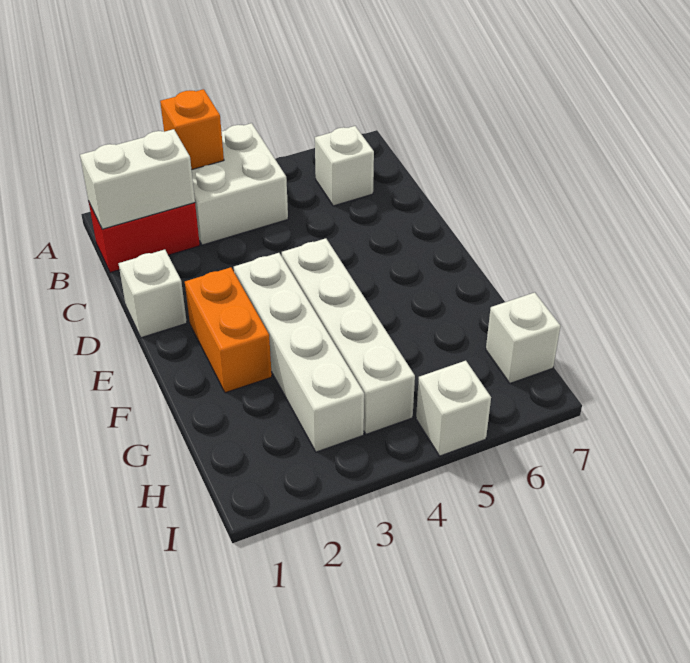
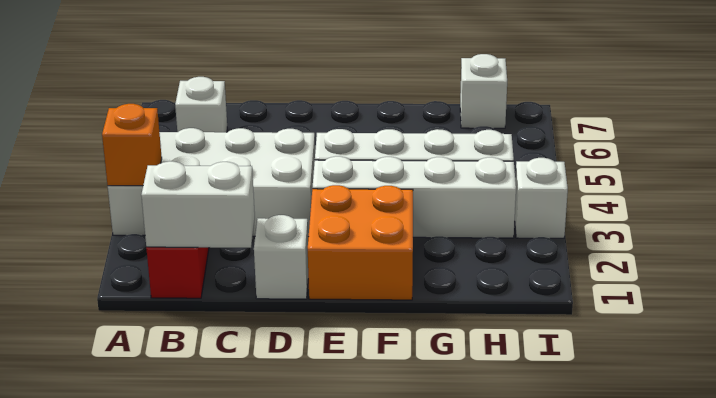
white 2x2 brick [192,123,288,245] -> white 2x4 brick [108,128,315,237]
white 1x2 brick [80,129,195,229] -> white 1x2 brick turned to [141,161,255,248]
orange 1x2 brick [185,267,272,393] -> orange 2x2 brick [308,185,413,300]
white 1x1 brick [416,361,491,456] -> white 1x1 brick moved to [515,158,568,238]

